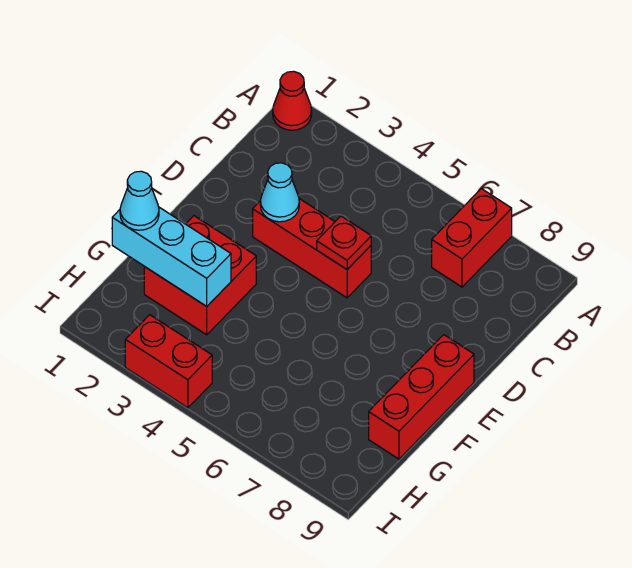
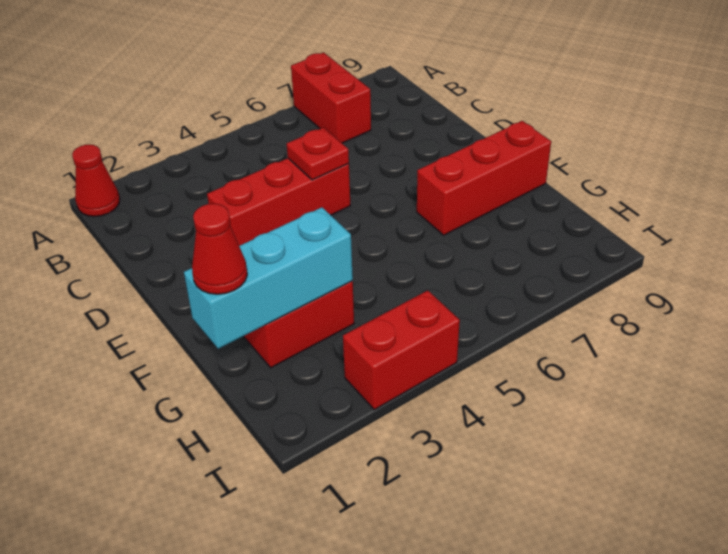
cyan 1x1 cone [260,163,299,222] -> none
red 1x3 brick [369,335,474,459] -> red 1x3 brick turned to [417,121,551,235]
cyan 1x1 cone [120,171,159,230] -> red 1x1 cone [192,204,247,294]

